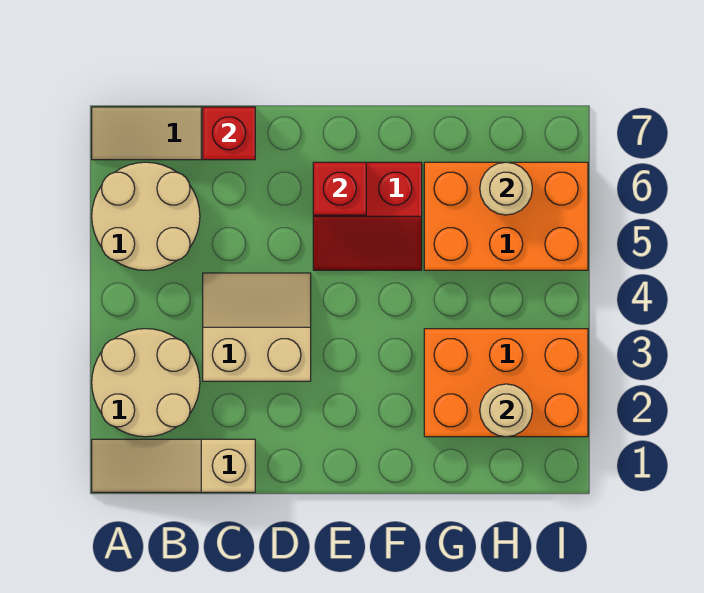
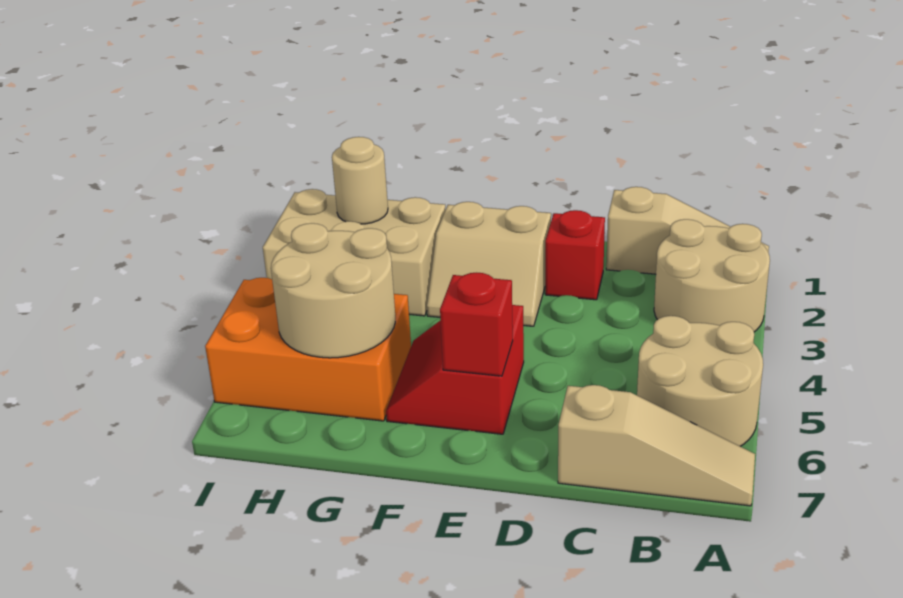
tan 2x2 slope [203,273,311,381] -> tan 2x2 slope moved to [427,202,551,326]
red 1x1 brick [203,107,255,160] -> red 1x1 brick moved to [545,210,605,300]
red 2x2 slope [313,162,422,270] -> red 2x2 slope turned to [386,305,524,434]
orange 2x3 brick [424,329,588,437] -> tan 2x3 brick [263,189,446,316]
tan 1x1 round brick [480,162,532,215] -> tan 2x2 round brick [271,223,395,358]

